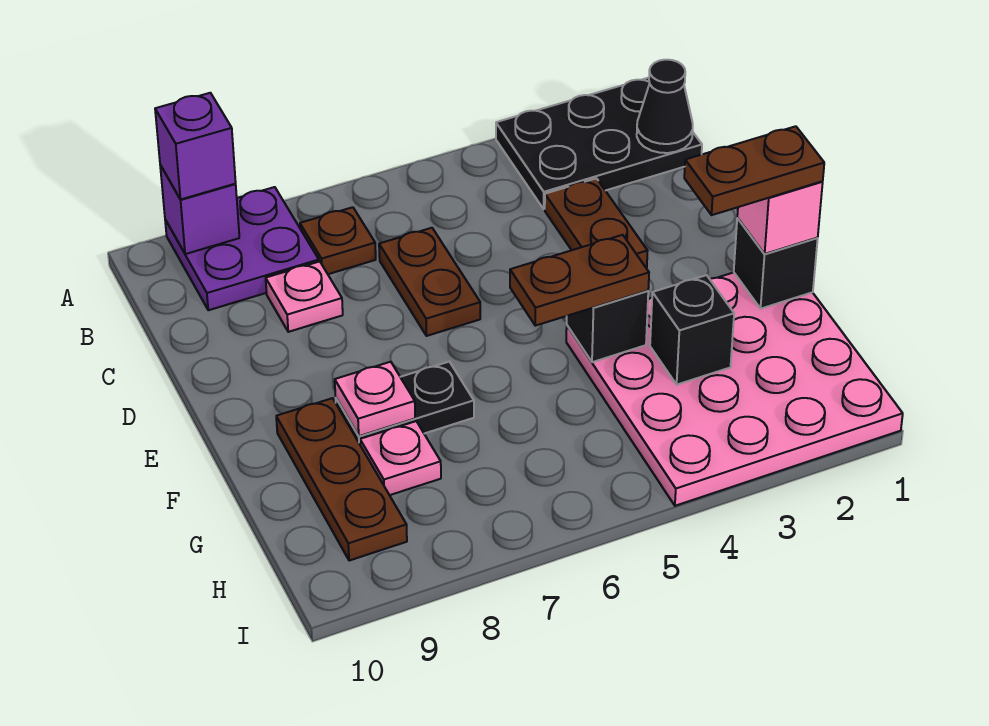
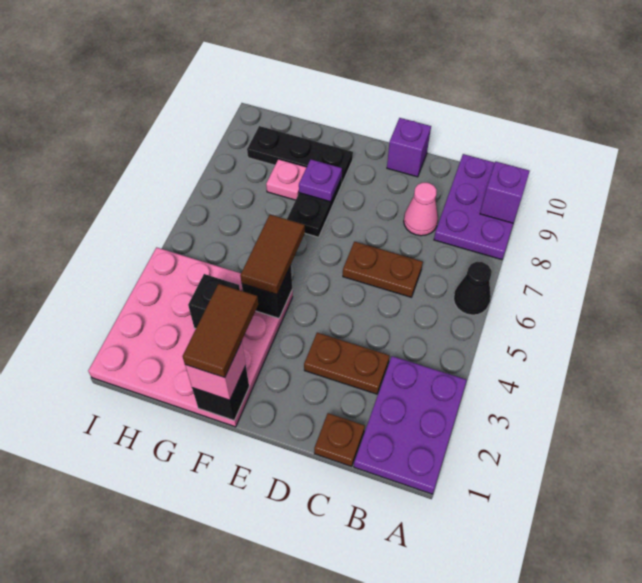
black 2x3 plate [496,78,702,209] -> purple 2x3 plate [354,356,467,494]
purple 2x2 plate [165,187,319,310] -> purple 2x3 plate [434,154,513,260]
purple 1x1 brick [155,93,236,200] -> purple 1x1 brick moved to [387,118,431,177]
black 1x1 cone [637,60,693,153] -> black 1x1 cone moved to [454,262,491,315]
brown 1x1 plate [300,207,376,274] -> brown 1x1 plate moved to [314,413,365,467]
pink 1x1 plate [266,261,343,332] -> pink 1x1 cone [404,183,438,236]
brown 1x2 plate [684,126,824,215] -> brown 1x2 tile [183,284,258,378]
brown 1x2 plate [510,235,649,326] -> brown 1x2 tile [240,215,305,294]
pink 1x1 plate [335,362,415,436] -> purple 1x1 plate [299,159,342,202]
brown 1x3 plate [276,398,407,561] -> black 1x3 plate [247,126,353,183]

